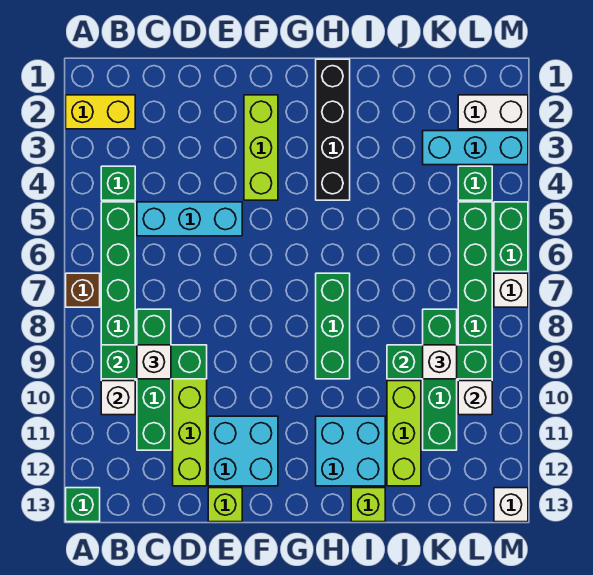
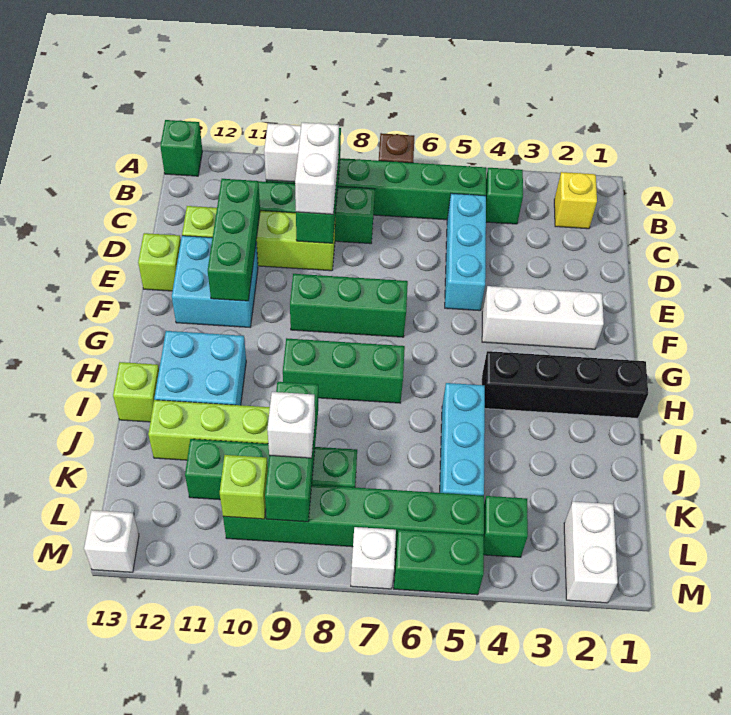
yellow 1x2 brick [66,95,135,129] -> yellow 1x1 brick [554,172,597,229]
white 1x1 brick [137,345,171,379] -> white 1x2 brick [295,122,339,214]
none -> green 1x3 brick [208,179,260,301]
lime 1x3 brick [244,95,278,200] -> white 1x3 brick [482,286,604,349]
none -> green 1x3 brick [290,274,408,337]
cyan 1x3 brick [423,131,528,165] -> cyan 1x3 brick moved to [440,383,485,496]
white 1x1 brick [458,381,492,415] -> lime 1x1 brick [220,455,268,519]

